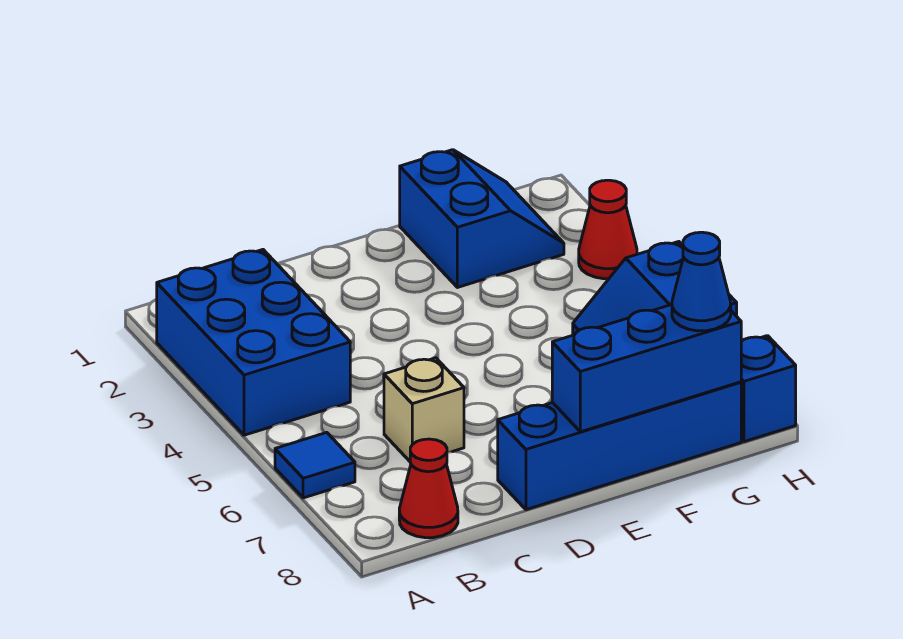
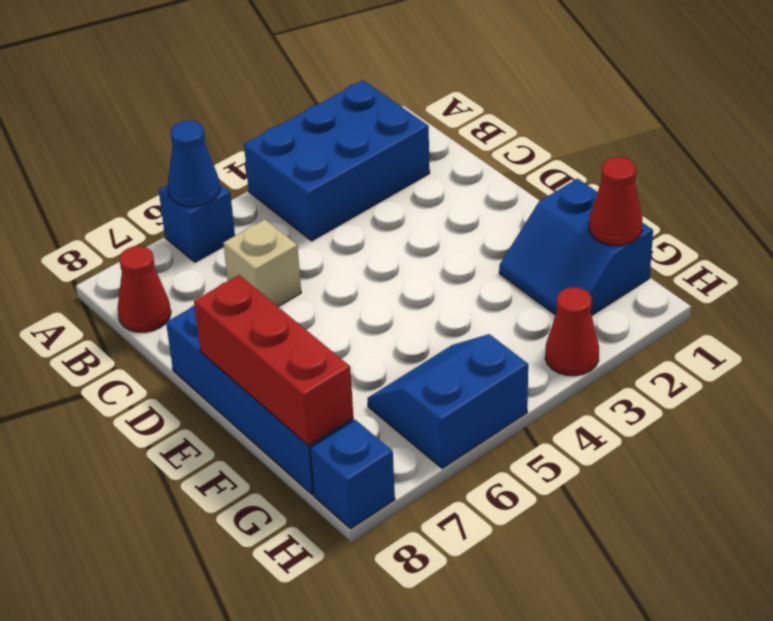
blue 1x1 tile [275,433,355,498] -> blue 1x1 brick [159,183,235,262]
blue 1x3 brick [552,305,741,432] -> red 1x3 brick [194,275,353,446]
blue 2x2 slope [400,150,564,288] -> blue 2x2 slope turned to [499,179,653,315]
none -> red 1x1 cone [589,157,642,246]
blue 1x1 cone [672,232,731,331] -> blue 1x1 cone moved to [168,121,220,207]

